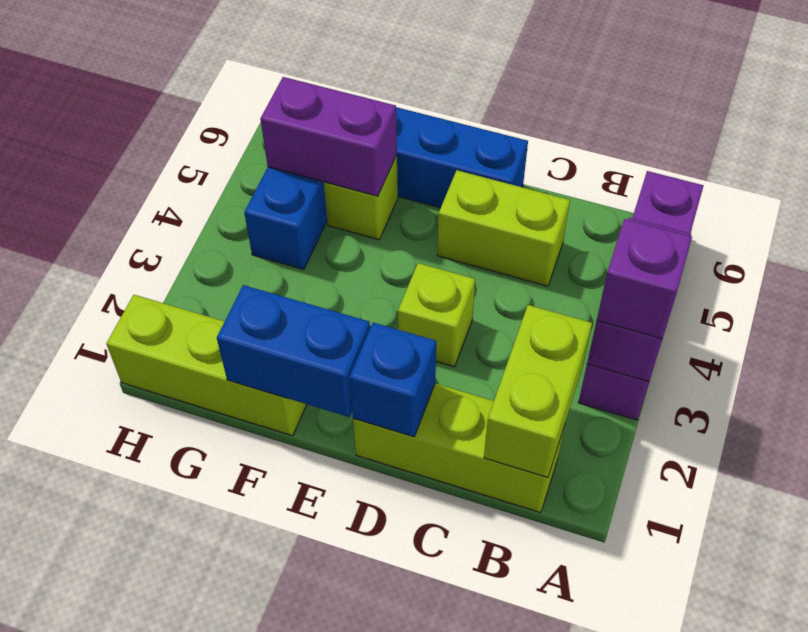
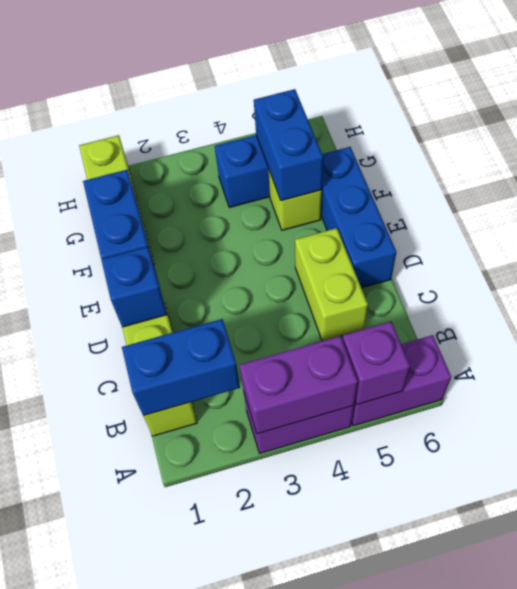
purple 1x1 brick [597,219,692,339] -> purple 1x1 brick moved to [343,322,410,405]
lime 1x2 brick [484,305,592,477] -> blue 1x2 brick [122,319,240,416]
lime 1x1 brick [398,263,475,367] -> none
purple 1x2 brick [260,77,397,196] -> blue 1x2 brick [254,89,323,201]

